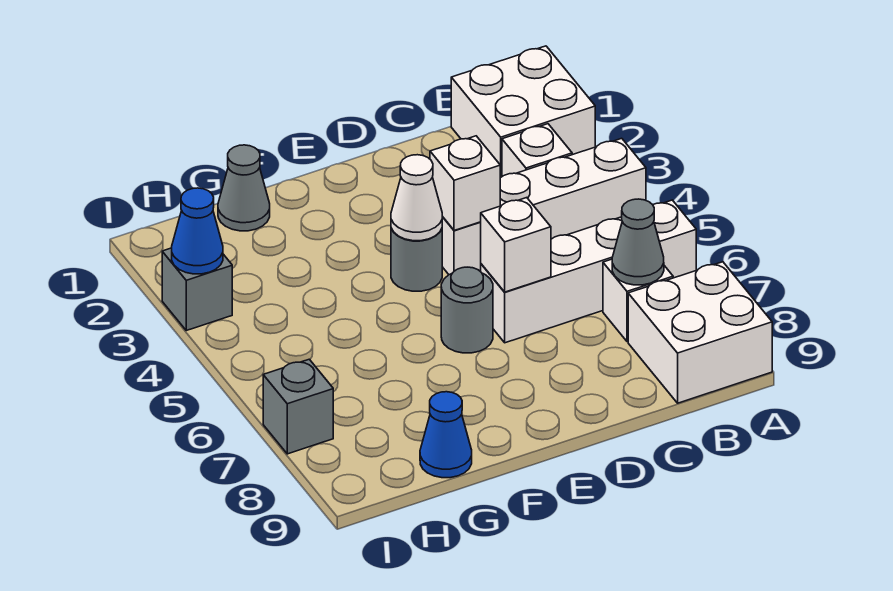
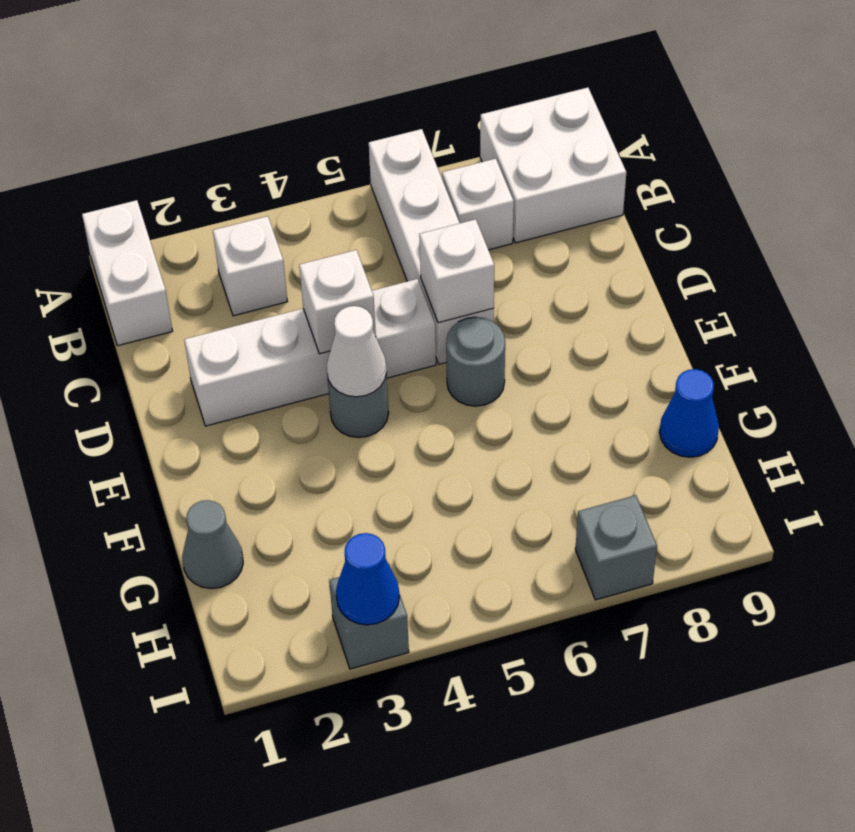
white 2x2 brick [451,46,595,177] -> white 1x2 brick [82,200,172,346]
white 1x4 brick [442,138,646,275] -> white 1x4 brick turned to [184,279,436,426]
grey 1x1 cone [612,199,664,285] -> none

